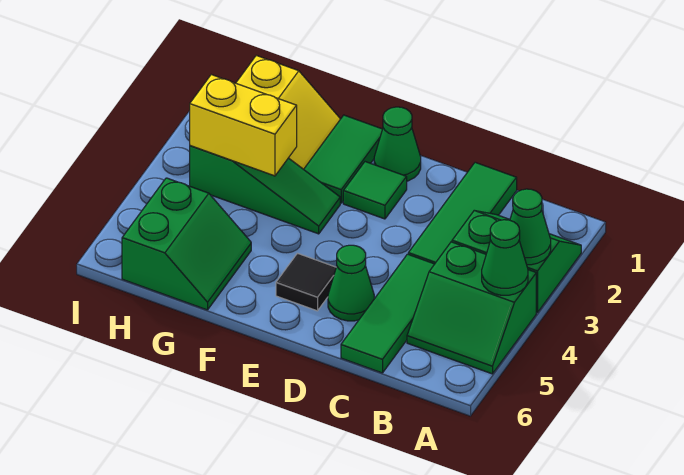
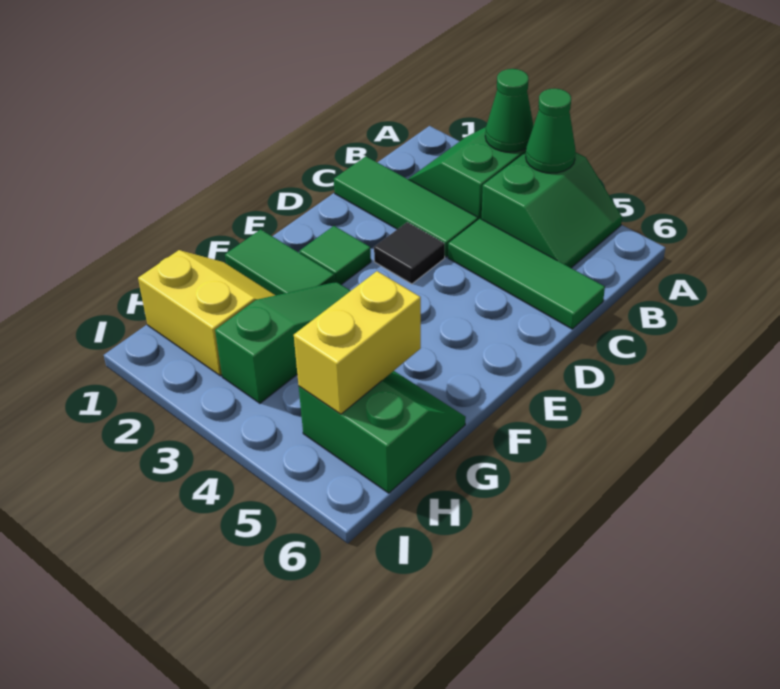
green 1x1 cone [328,245,374,321] -> none
green 1x1 cone [374,107,421,181] -> none
black 1x1 tile [276,253,336,311] -> black 1x1 tile moved to [374,222,445,284]
yellow 1x2 brick [190,75,297,176] -> yellow 1x2 brick moved to [294,271,421,414]

